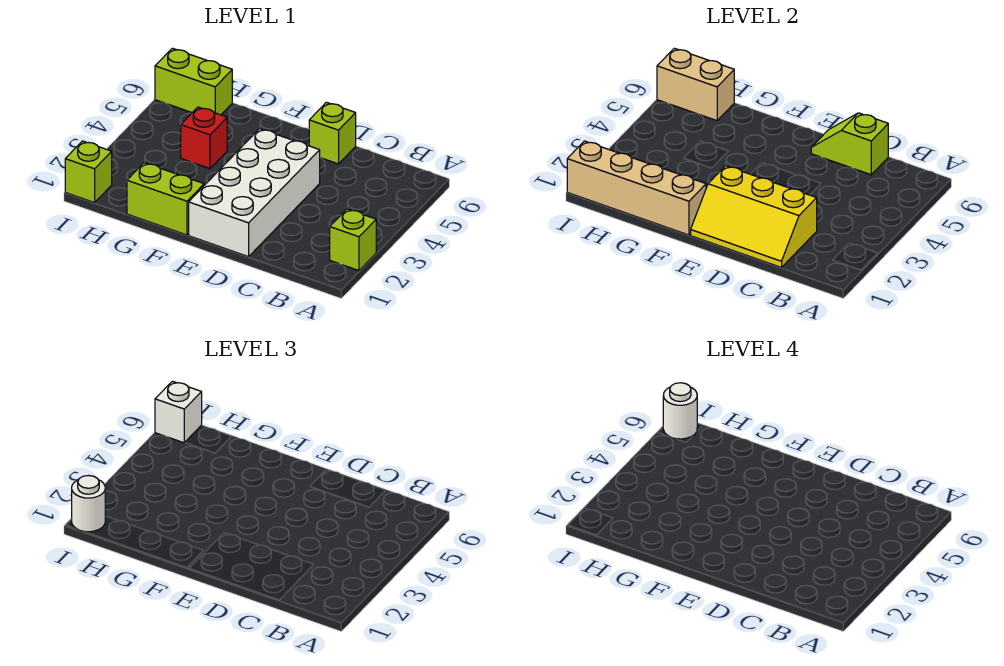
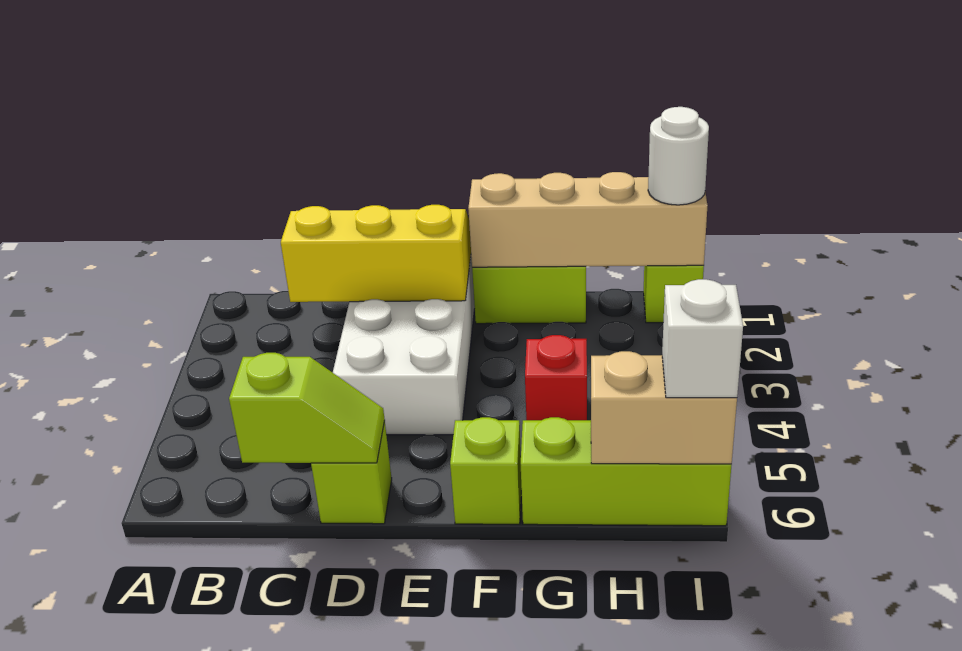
lime 1x1 brick [330,209,376,271] -> lime 1x1 brick moved to [450,417,521,524]
lime 1x2 brick [155,48,232,115] -> lime 1x3 brick [521,417,731,526]
white 1x1 round brick [663,383,697,439] -> none

